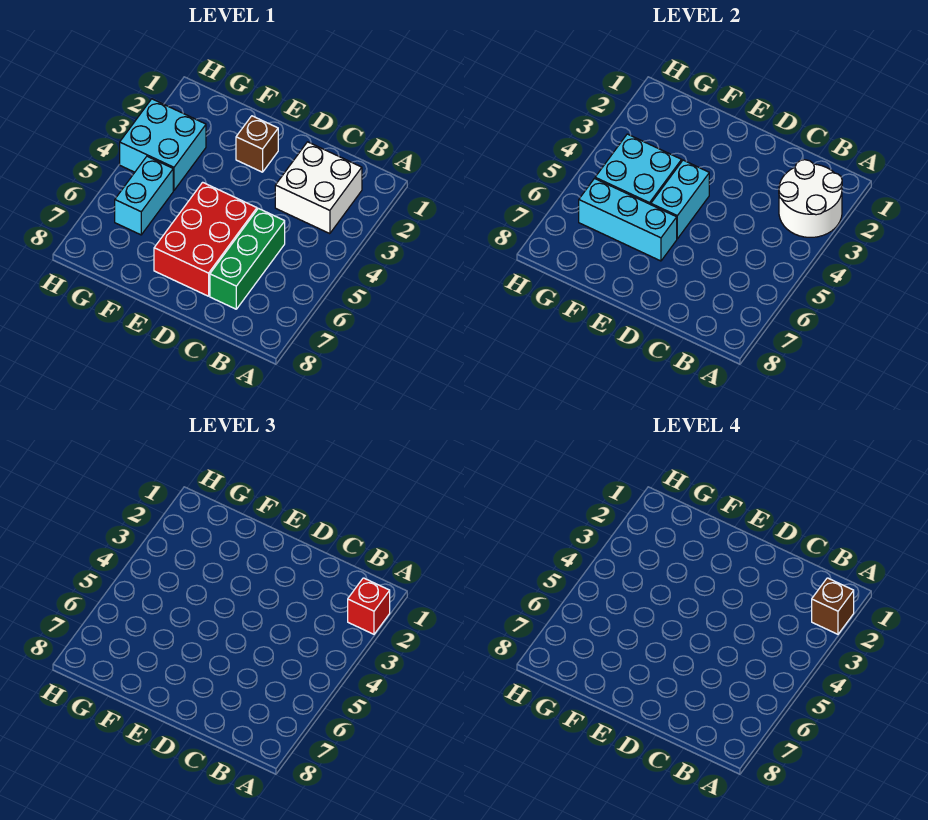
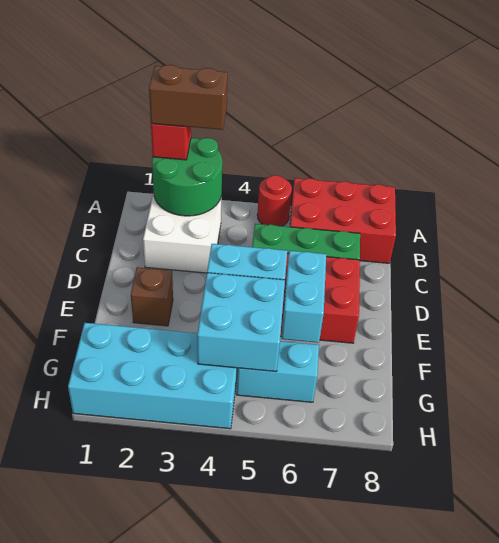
white 2x2 round brick [779,160,842,237] -> green 2x2 round brick [152,138,222,216]
brown 1x1 brick [812,578,854,634] -> brown 1x2 brick [149,65,228,130]
none -> red 1x1 round brick [257,175,292,226]
none -> red 2x3 brick [290,178,396,263]
cyan 1x3 brick [579,179,677,261] -> cyan 1x2 brick [281,251,326,343]
cyan 2x2 brick [120,99,206,190] -> cyan 2x4 brick [68,323,238,429]

